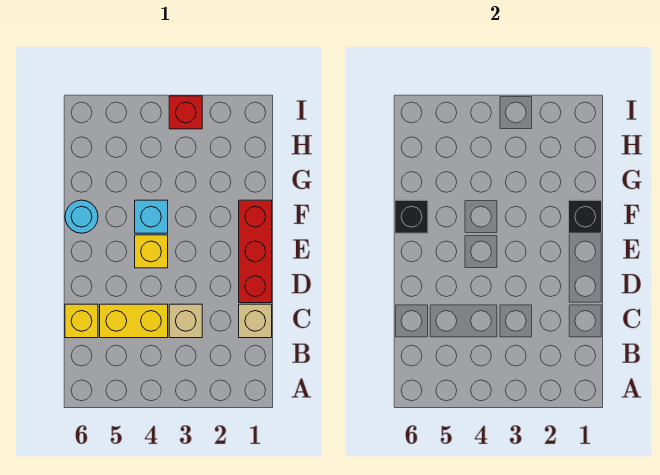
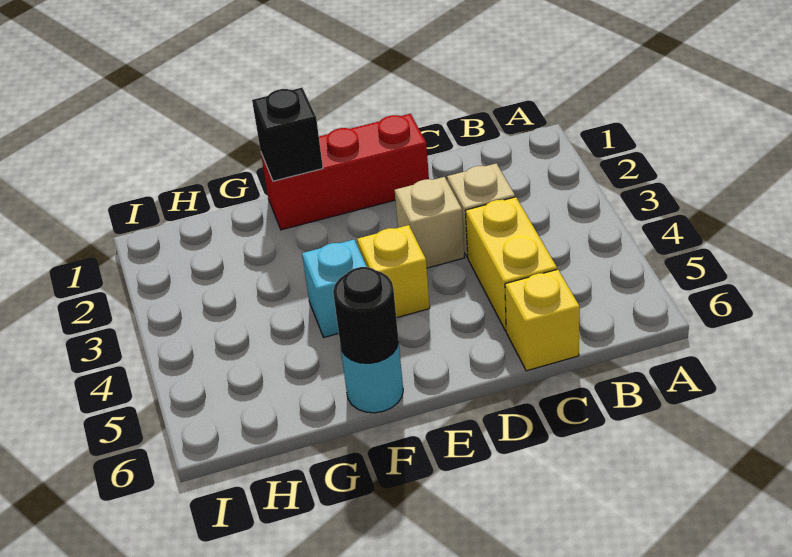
tan 1x1 brick [239,304,272,338] -> tan 1x1 brick moved to [395,177,464,268]
black 1x1 brick [395,200,428,233] -> black 1x1 round brick [333,267,399,363]
red 1x1 brick [169,96,202,129] -> none

